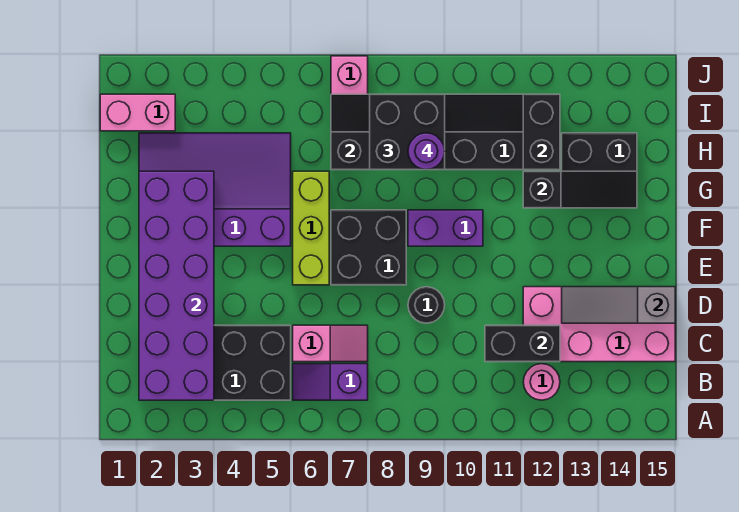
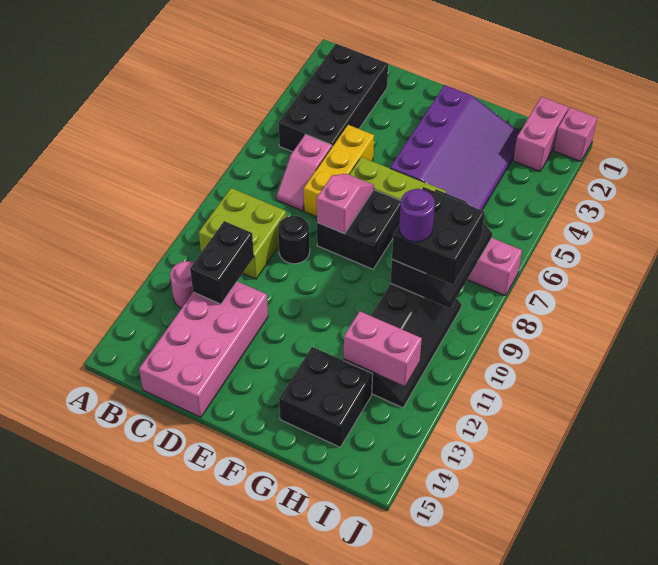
purple 2x6 brick [139,171,214,400] -> none
purple 1x2 slope [293,364,368,400] -> none
none -> lime 2x2 brick [199,188,286,279]
none -> yellow 1x3 brick [304,125,374,217]
grey 1x3 slope [562,287,675,323] -> none
none -> pink 1x2 slope [317,174,374,234]
purple 1x2 brick [408,210,483,246] -> none
black 1x3 slope [523,171,637,208] -> none
black 1x2 brick [523,94,560,170] -> pink 1x2 brick [344,311,422,386]
none -> pink 1x1 brick [554,108,597,162]

